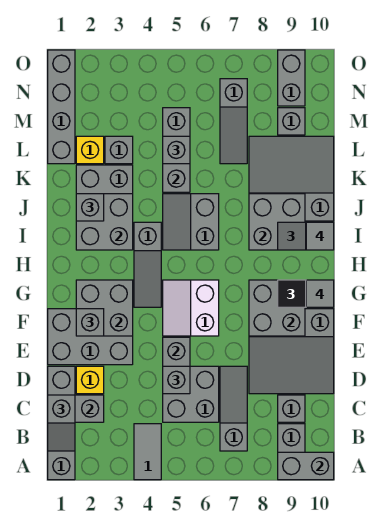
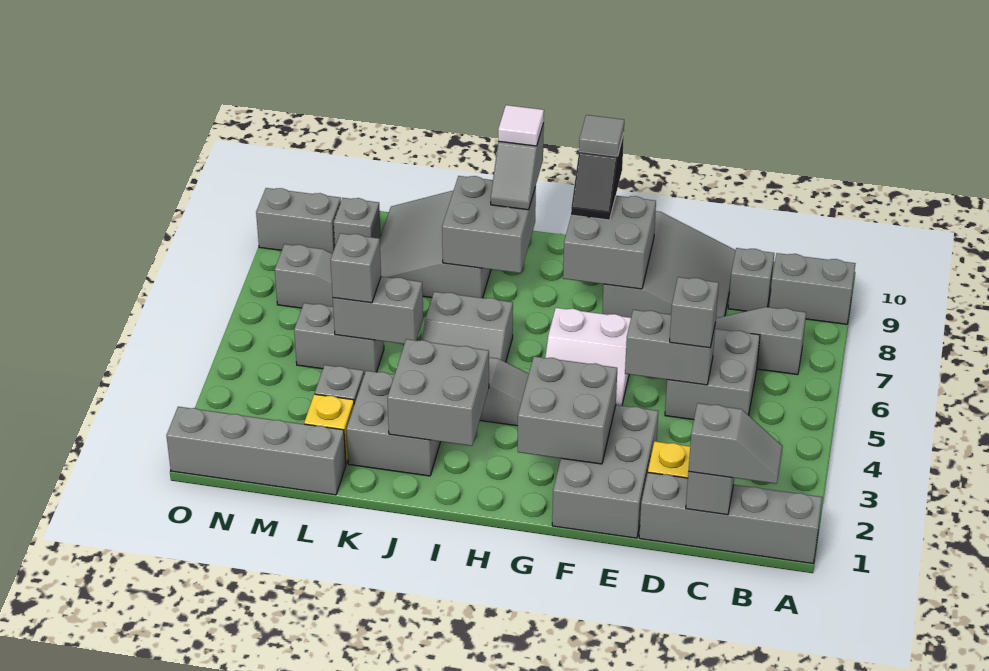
grey 1x2 tile [134,424,161,480] -> none
grey 1x2 brick [278,452,334,480] -> none
grey 1x1 brick [76,309,104,336] -> none
grey 1x1 tile [306,222,334,250] -> white 1x1 tile [498,105,544,146]
grey 1x1 brick [76,194,104,221] -> none

